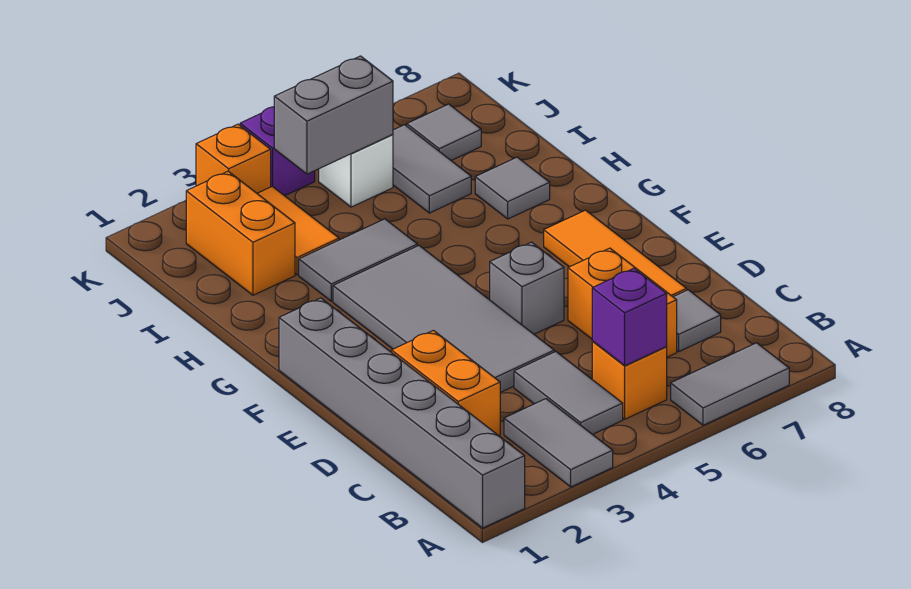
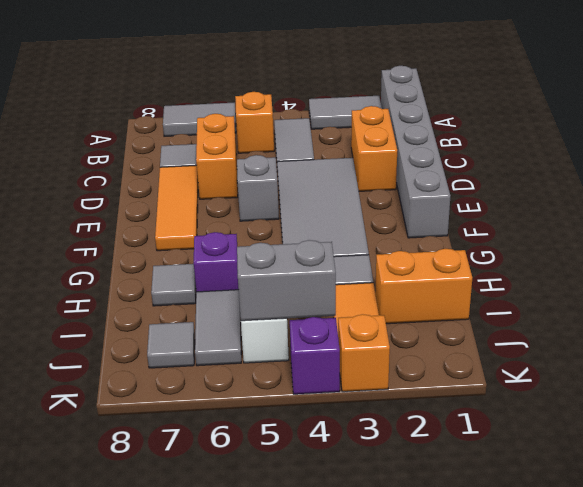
grey 1x2 tile [504,399,613,487] -> grey 1x2 tile turned to [309,96,382,129]
purple 1x1 brick [592,268,667,366] -> purple 1x1 brick moved to [194,232,239,292]
orange 1x2 brick [186,171,295,295] -> orange 1x2 brick turned to [375,249,472,324]

